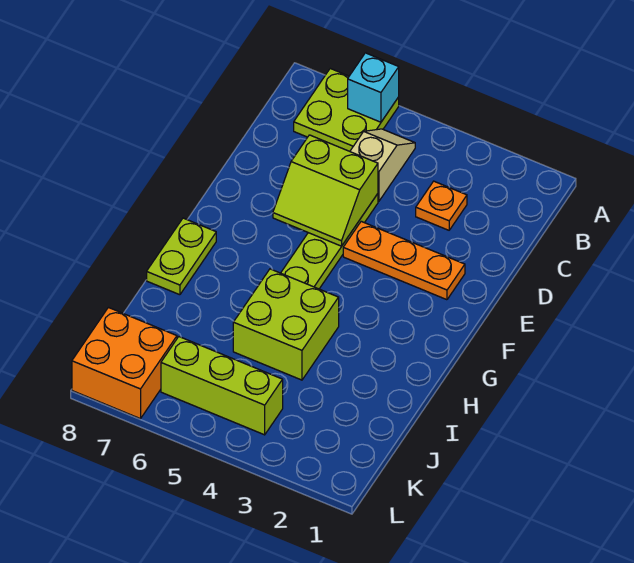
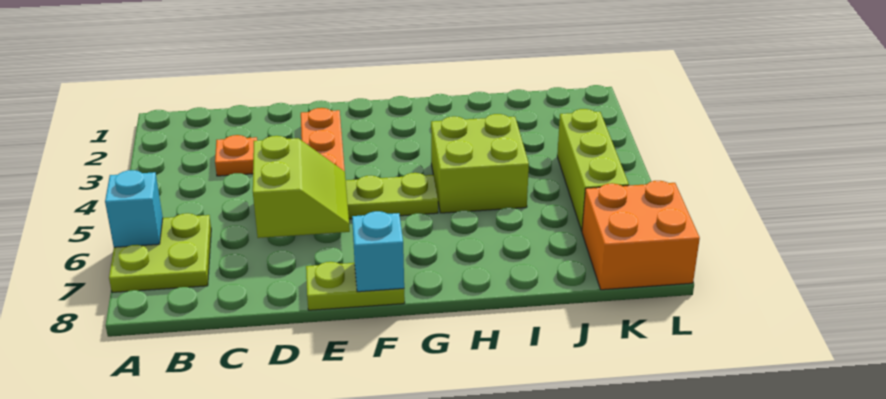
tan 1x2 slope [350,129,415,201] -> none
none -> cyan 1x1 brick [352,211,404,292]
lime 1x2 plate [147,218,216,295] -> lime 1x2 plate moved to [306,262,405,310]

